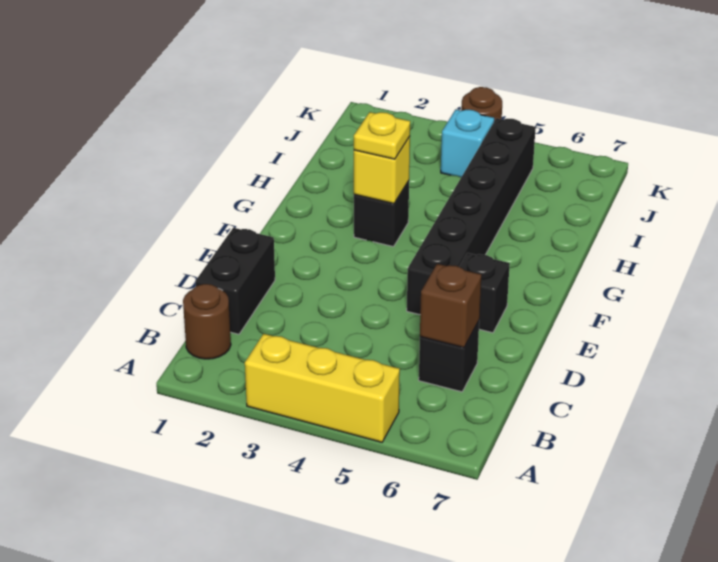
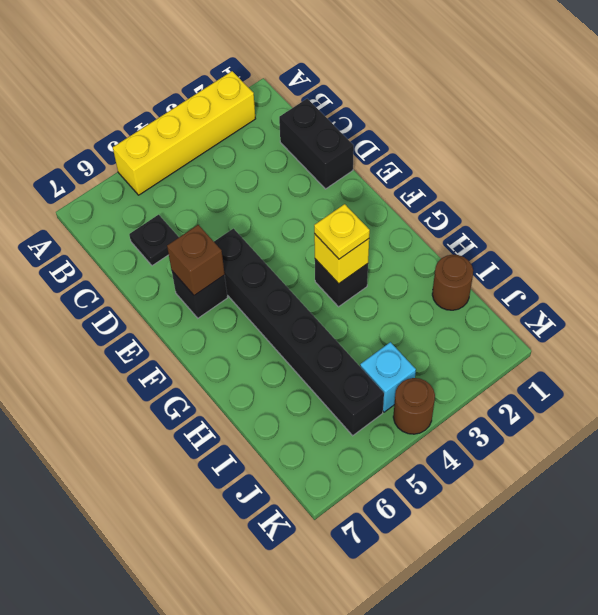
yellow 1x3 brick [245,334,400,442] -> yellow 1x4 brick [113,71,256,195]
brown 1x1 round brick [183,284,231,359] -> brown 1x1 round brick moved to [432,255,473,310]
black 1x1 brick [419,321,479,392] -> black 1x1 plate [129,215,179,266]
brown 1x1 brick [420,264,481,348] -> brown 1x1 brick moved to [167,225,225,296]

